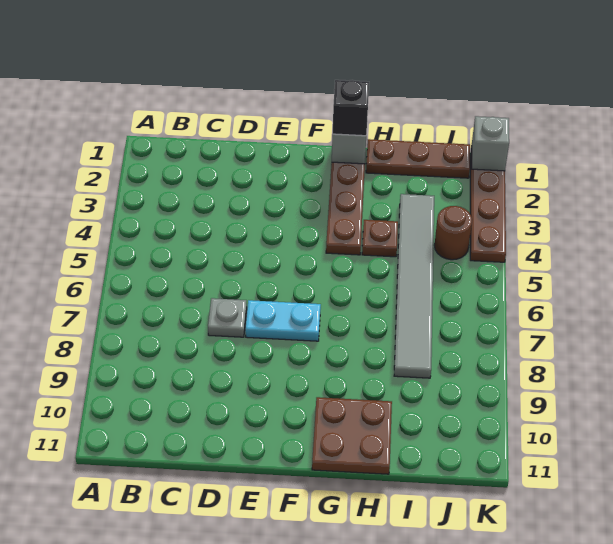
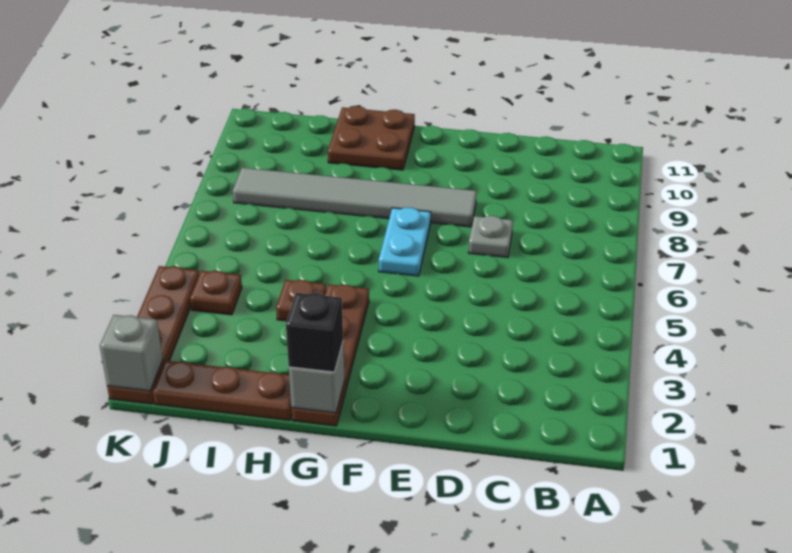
cyan 1x2 plate [245,300,321,341] -> cyan 1x2 plate turned to [379,207,431,276]
grey 1x6 tile [394,194,434,378] -> grey 1x6 tile turned to [233,168,477,227]
brown 1x1 round brick [434,206,472,260] -> brown 1x1 plate [190,271,242,315]

